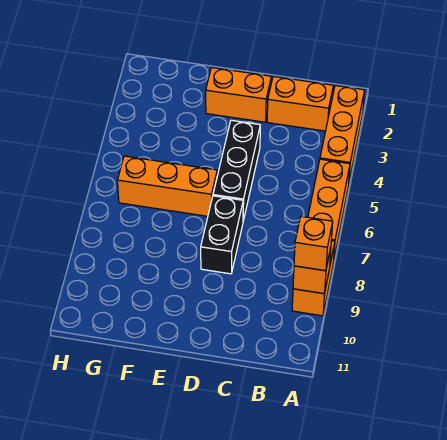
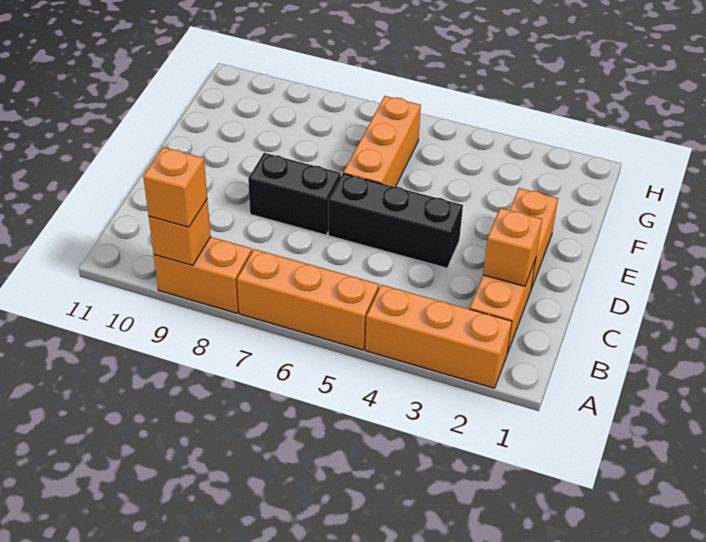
none -> orange 1x1 brick [483,208,542,286]

